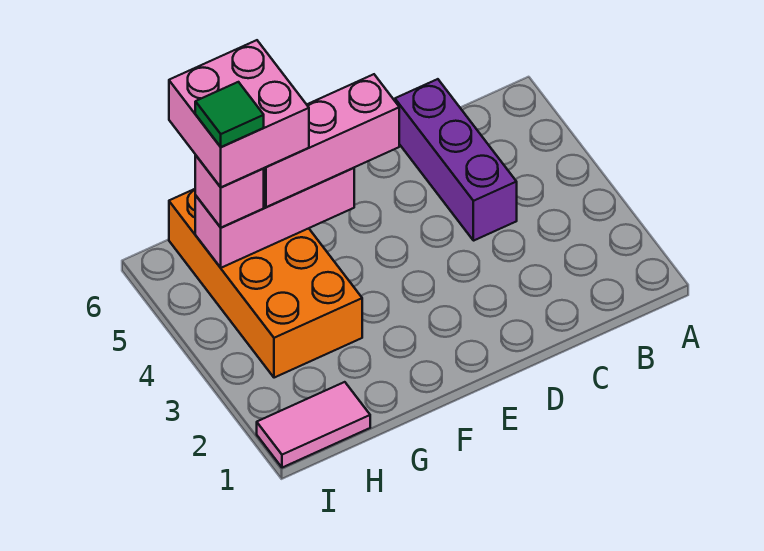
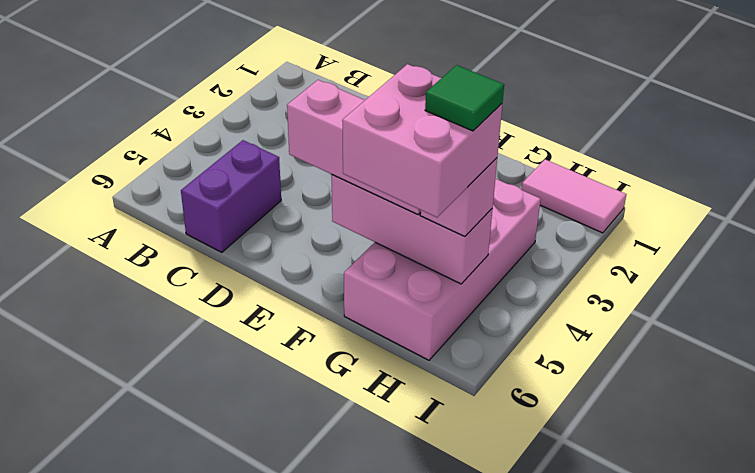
purple 1x3 brick [395,79,517,241] -> purple 1x2 brick [181,140,281,252]
orange 2x4 brick [169,189,362,378] -> pink 2x4 brick [344,179,541,360]

